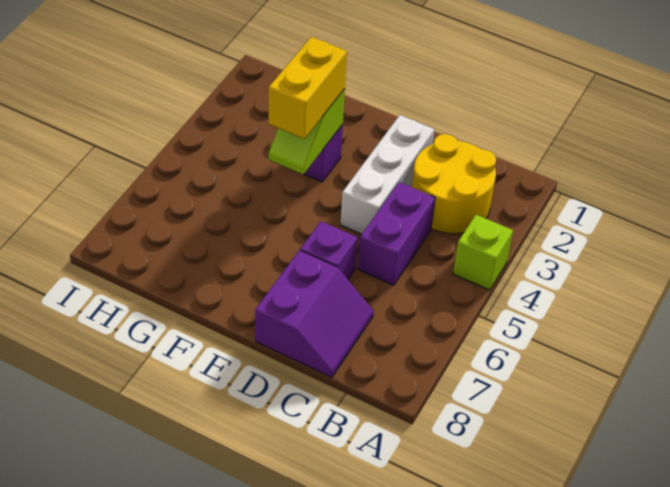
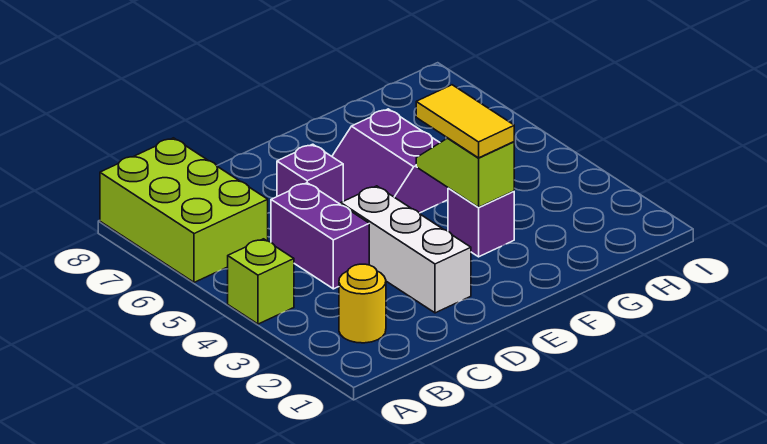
none -> lime 2x3 brick [100,138,268,282]
yellow 2x2 round brick [412,134,496,234] -> yellow 1x1 round brick [339,264,386,343]
purple 2x2 slope [255,250,373,377] -> purple 2x2 slope moved to [332,109,448,213]
yellow 1x2 brick [269,37,347,139] -> yellow 1x2 tile [416,85,514,158]

